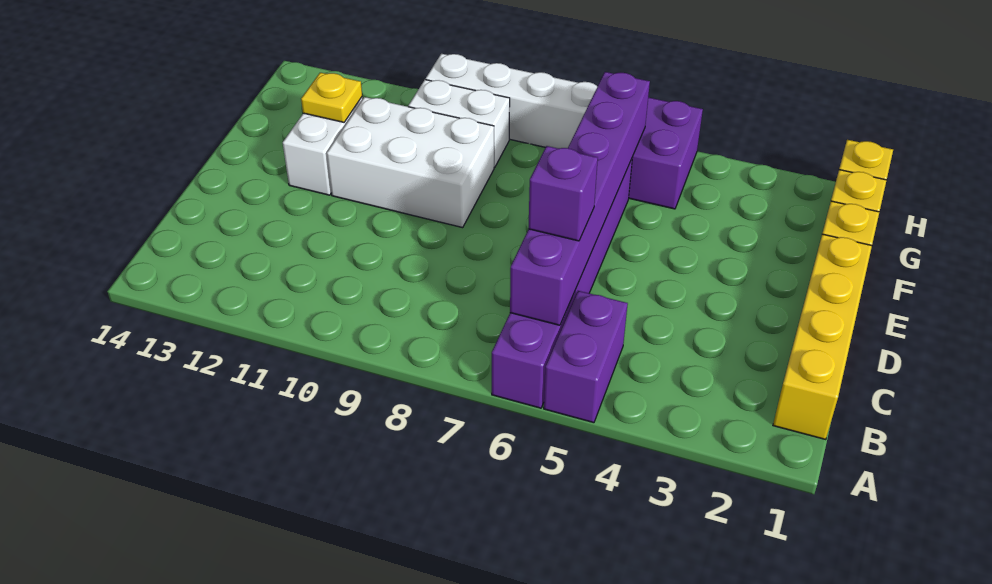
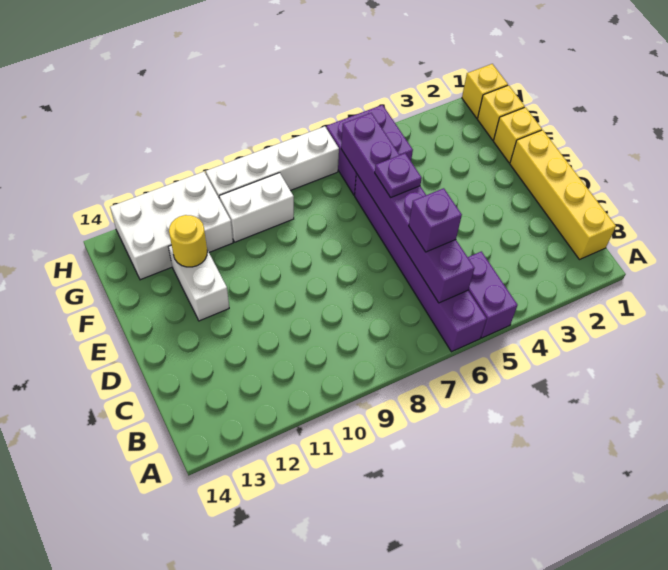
none -> purple 1x1 plate [375,153,422,197]
white 2x3 brick [327,97,494,228] -> white 2x3 brick moved to [110,172,233,280]
yellow 1x1 plate [301,73,362,122] -> yellow 1x1 round brick [169,215,207,267]

